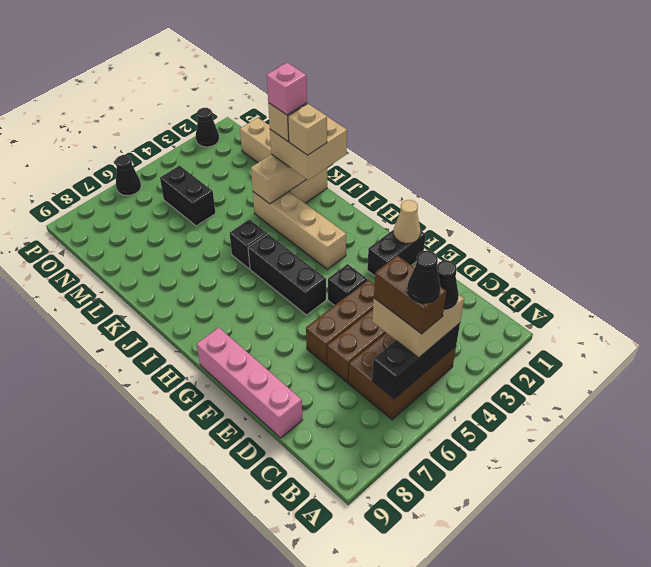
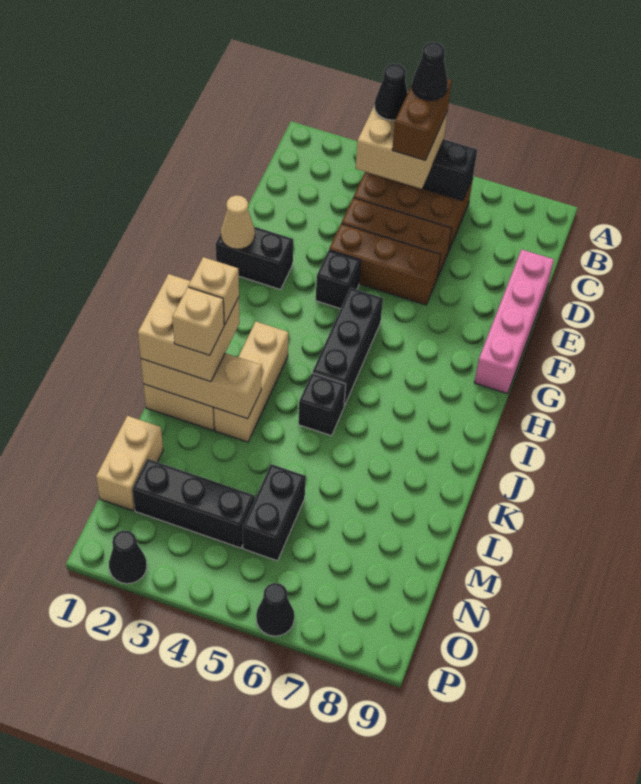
tan 1x4 brick [253,192,346,269] -> tan 1x3 brick [214,321,288,442]
pink 1x1 brick [267,63,307,115] -> none
none -> black 1x3 brick [132,459,255,548]

